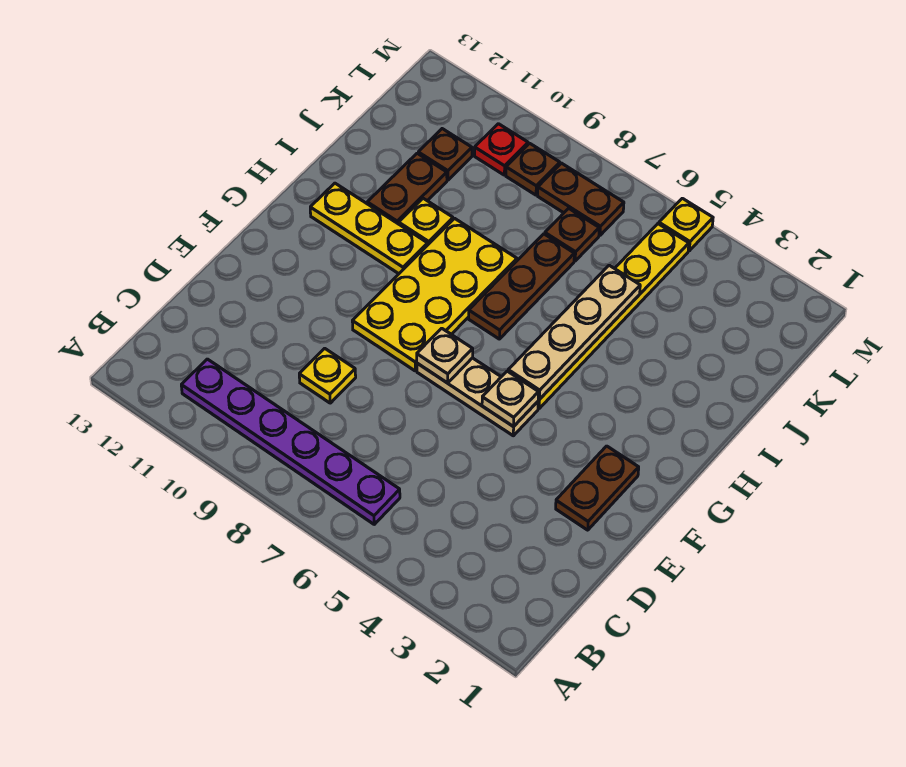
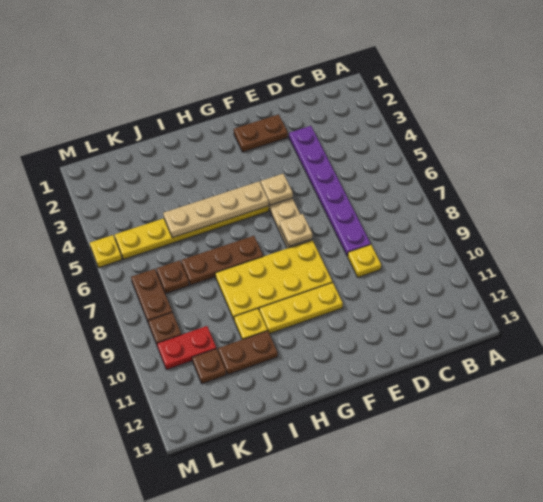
purple 1x6 plate [181,359,400,524] -> purple 1x6 plate moved to [289,126,370,256]
yellow 1x3 plate [310,183,428,274] -> yellow 1x3 plate turned to [259,282,343,334]
red 1x1 plate [475,124,528,175] -> red 1x2 plate [157,326,216,370]

